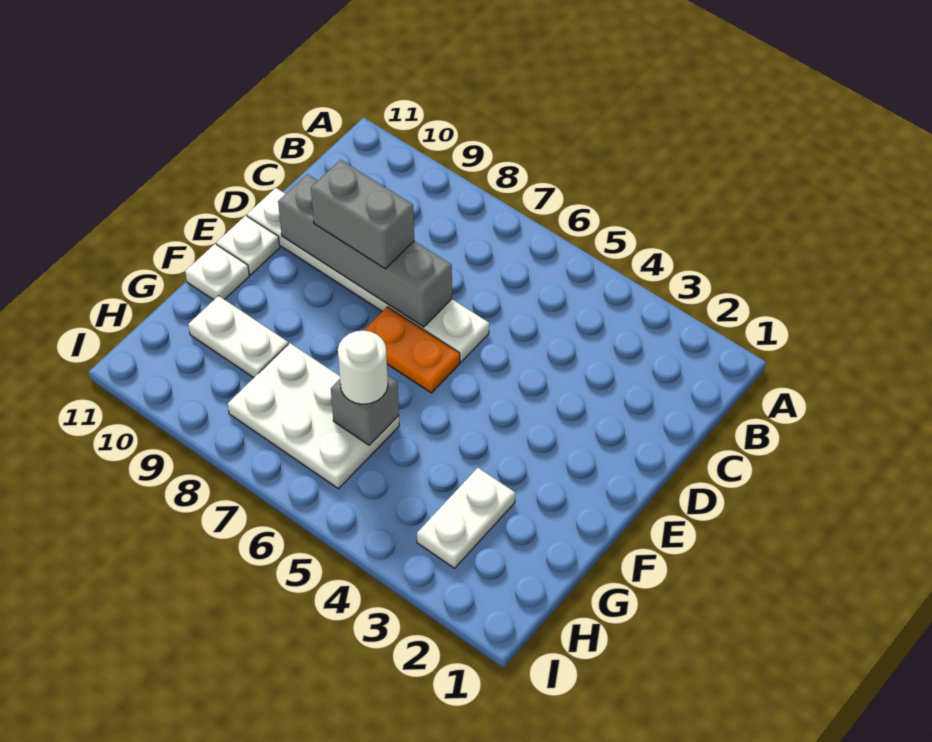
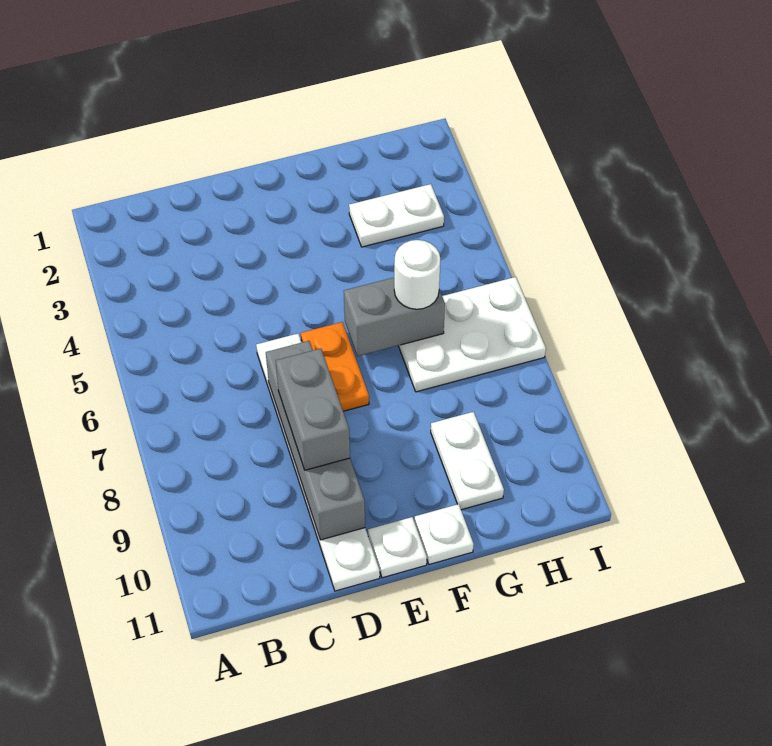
white 2x3 plate [228,343,399,489] -> white 2x3 plate turned to [399,277,546,392]
grey 1x1 brick [331,375,399,445] -> grey 1x2 brick [344,278,445,356]

